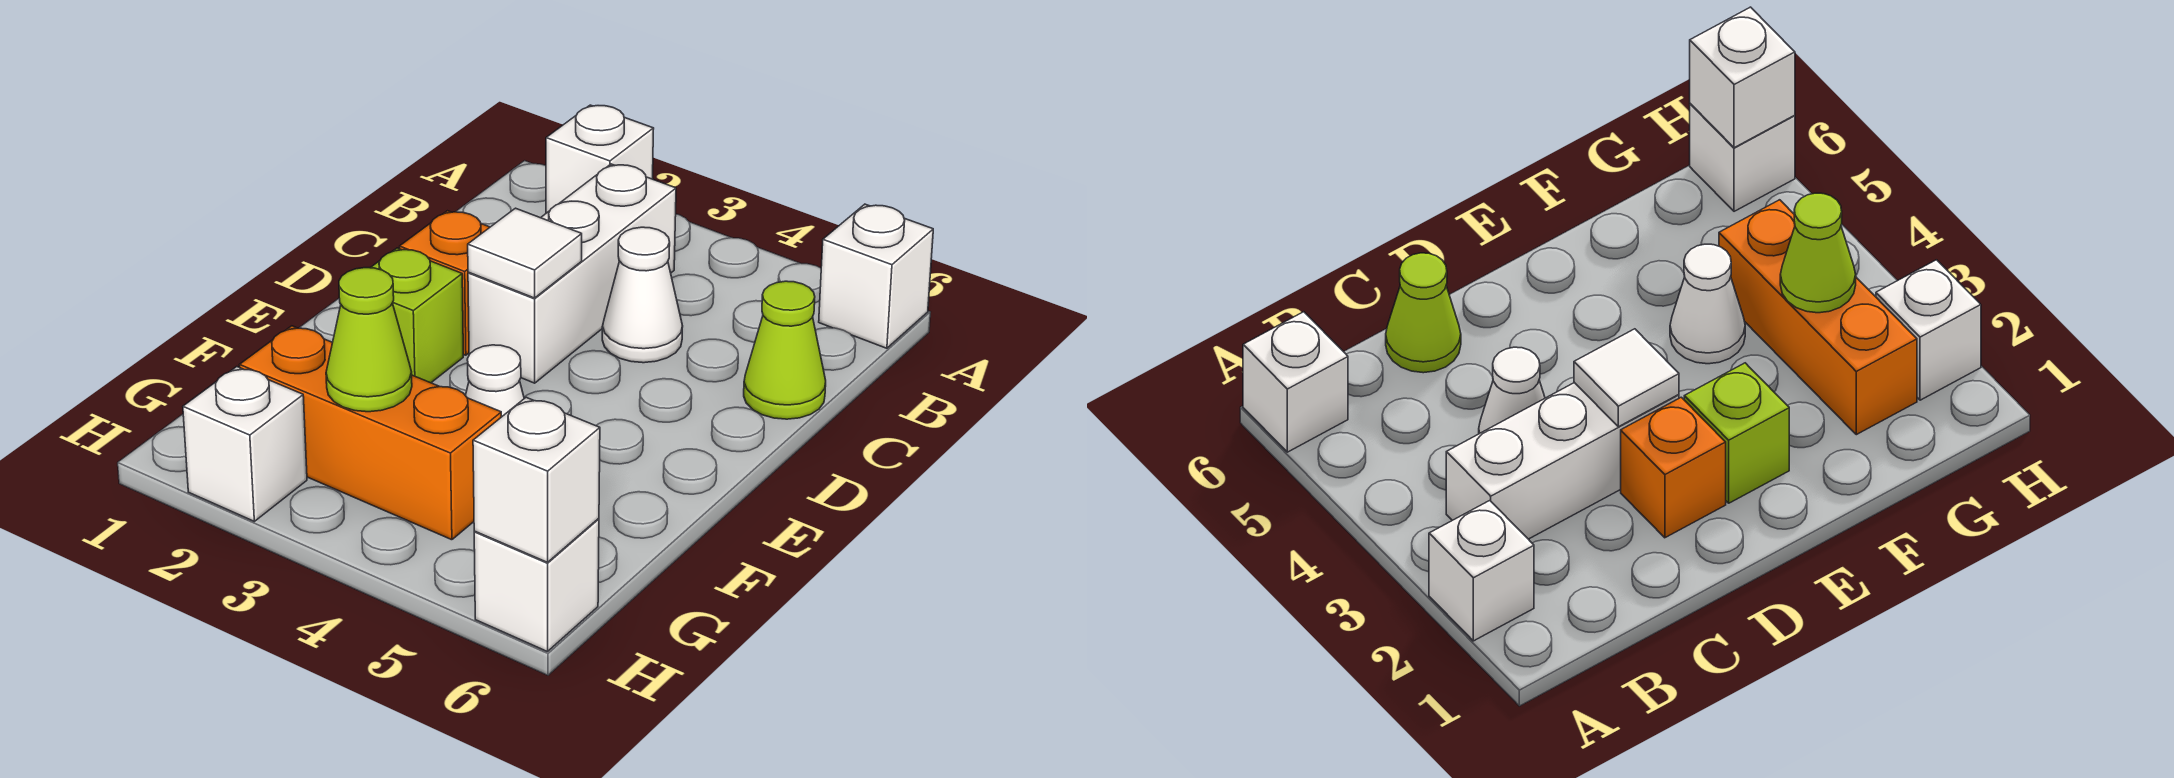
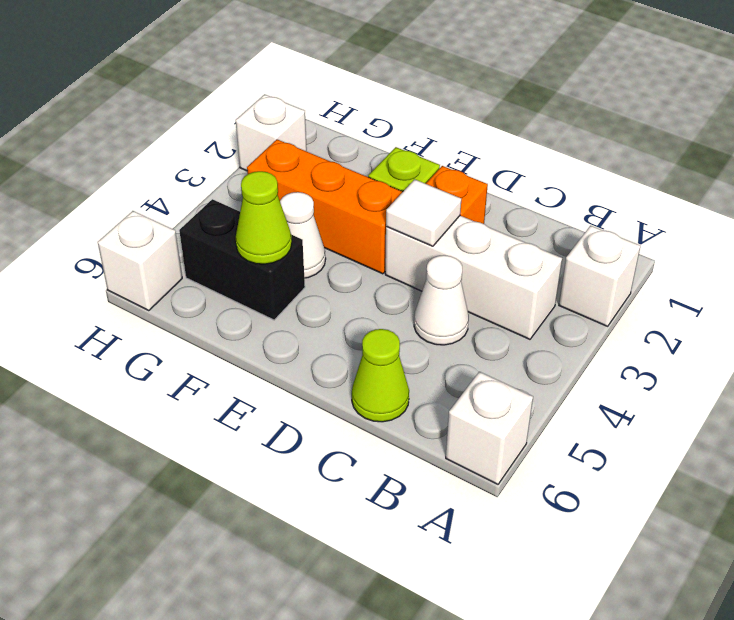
none -> black 1x2 brick [179,199,305,320]
orange 1x3 brick [240,326,501,540] -> orange 1x3 brick turned to [247,139,403,274]
lime 1x1 cone [326,268,412,412] -> lime 1x1 cone moved to [236,171,292,264]
white 1x1 brick [473,397,600,562] -> none

